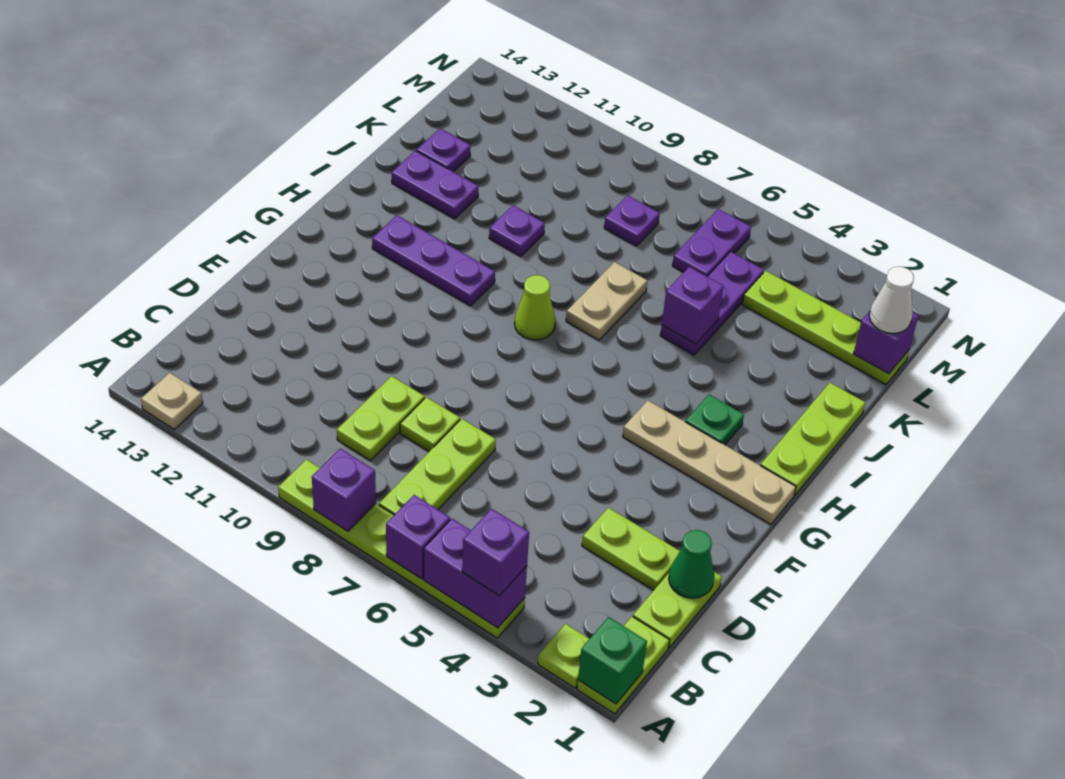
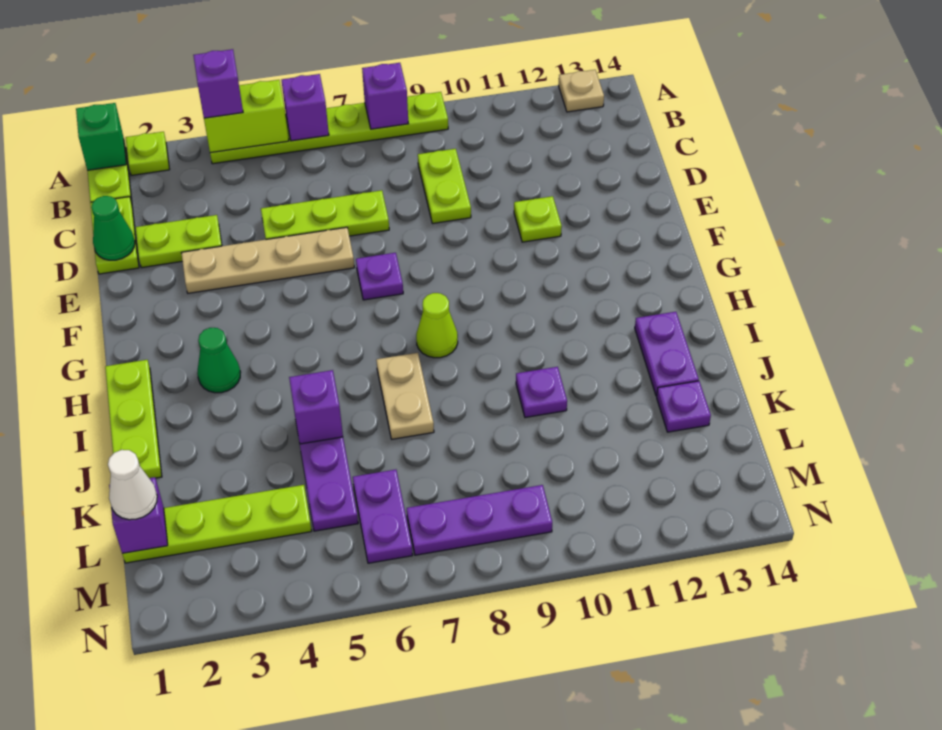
purple 1x2 brick [424,519,527,628] -> lime 1x2 brick [204,80,289,153]
lime 1x3 plate [379,419,496,515] -> lime 1x3 plate turned to [261,190,389,239]
lime 1x1 plate [400,397,460,451] -> lime 1x1 plate moved to [514,196,562,242]
tan 1x4 plate [623,400,796,525] -> tan 1x4 plate moved to [182,227,354,293]
green 1x1 plate [686,395,744,445] -> green 1x1 cone [197,328,240,393]
purple 1x3 plate [372,215,495,306] -> purple 1x3 plate moved to [407,485,552,555]
purple 1x2 plate [391,151,478,219] -> purple 1x2 plate turned to [635,312,699,396]
purple 1x1 plate [604,195,660,246] -> purple 1x1 plate moved to [356,253,403,300]

